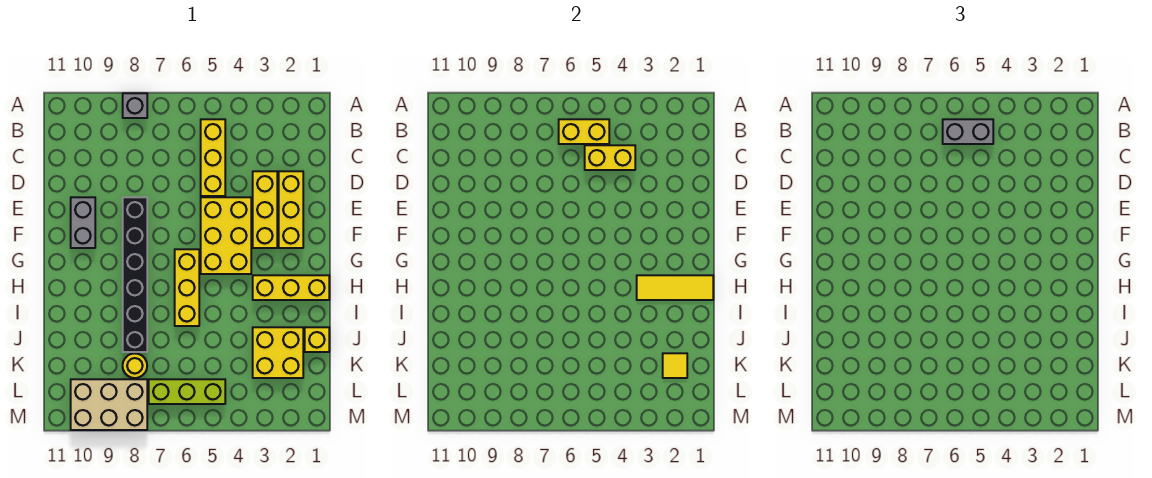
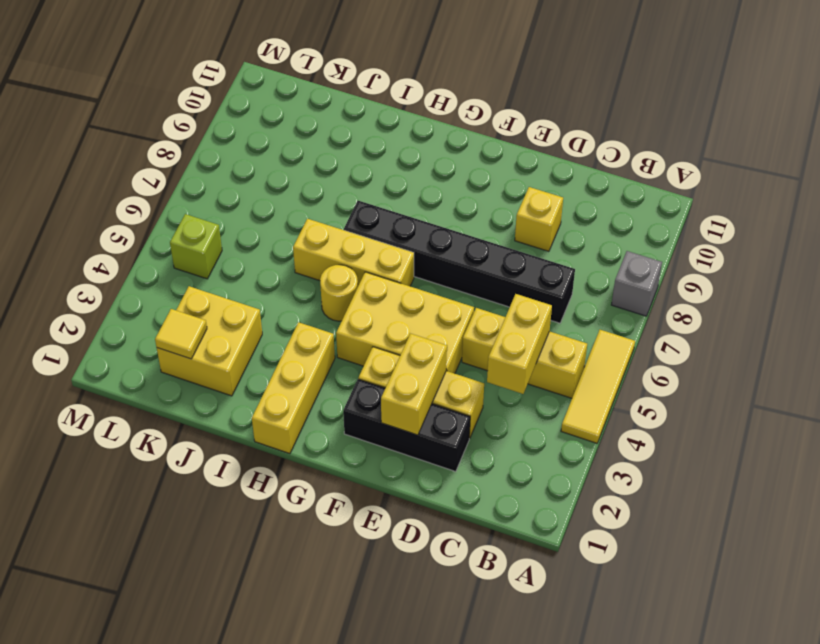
yellow 1x2 brick [559,119,609,144] -> yellow 1x2 brick moved to [381,334,447,435]
grey 1x2 brick [943,119,993,144] -> none
yellow 1x3 brick [279,171,303,248] -> black 1x3 brick [343,379,470,472]
black 1x6 brick [123,197,147,352] -> black 1x6 brick moved to [344,200,575,323]
grey 1x2 brick [71,197,95,248] -> none
yellow 1x3 tile [637,275,713,300] -> yellow 1x3 tile moved to [561,330,635,443]
yellow 1x1 brick [305,327,329,352] -> yellow 1x1 brick moved to [515,187,563,251]
yellow 1x1 round brick [123,353,147,378] -> yellow 1x1 round brick moved to [320,265,358,321]
lime 1x3 brick [149,379,225,404] -> lime 1x1 brick [170,214,222,279]
tan 2x3 brick [71,379,147,430] -> none

